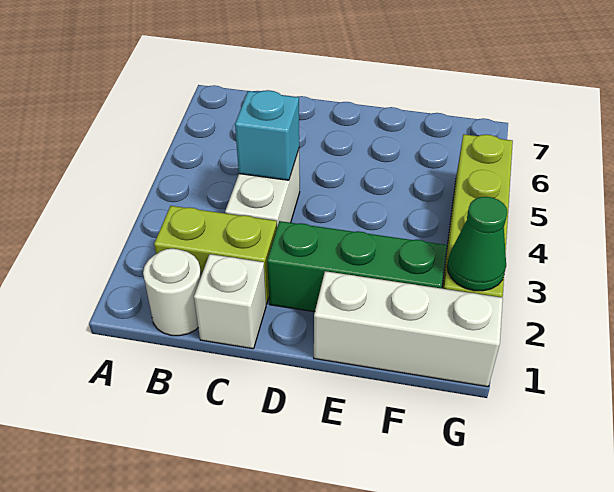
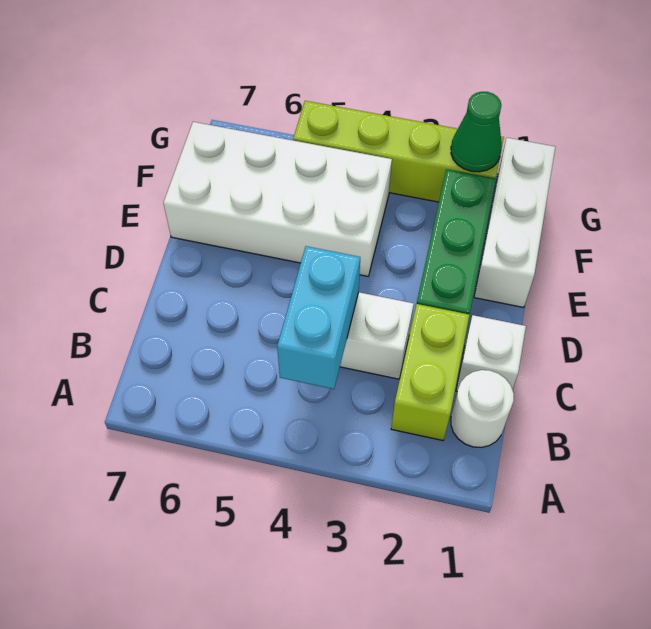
cyan 1x1 brick [235,90,299,180] -> cyan 1x2 brick [277,246,360,389]
none -> white 2x4 brick [163,122,392,276]

